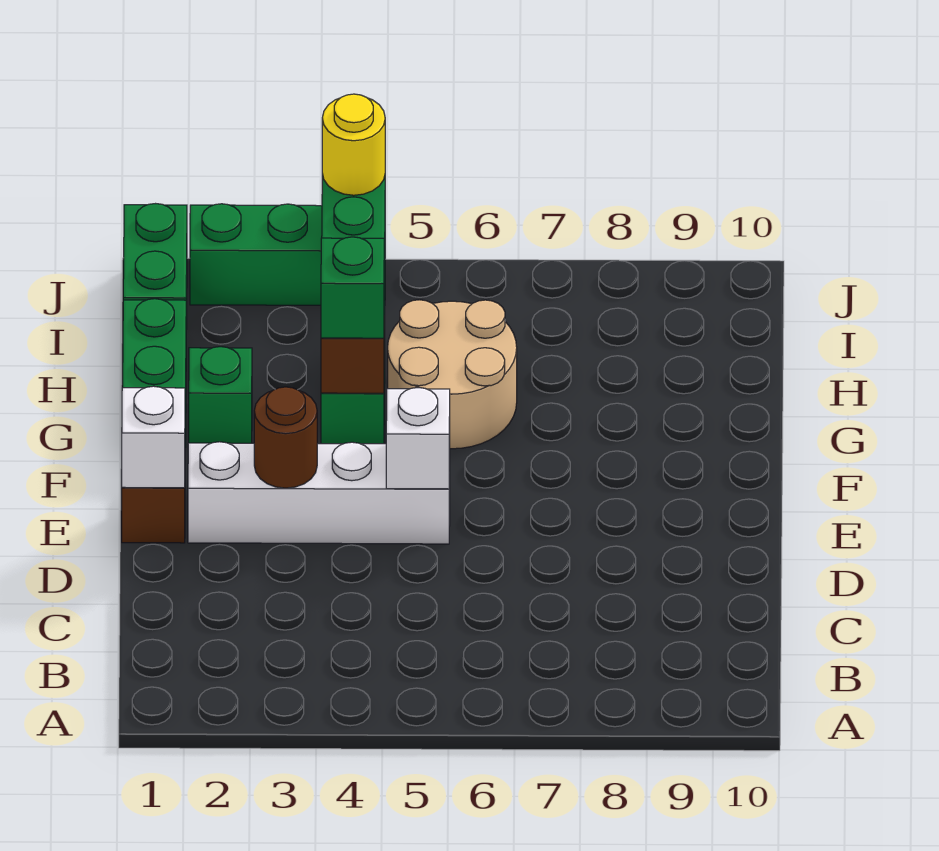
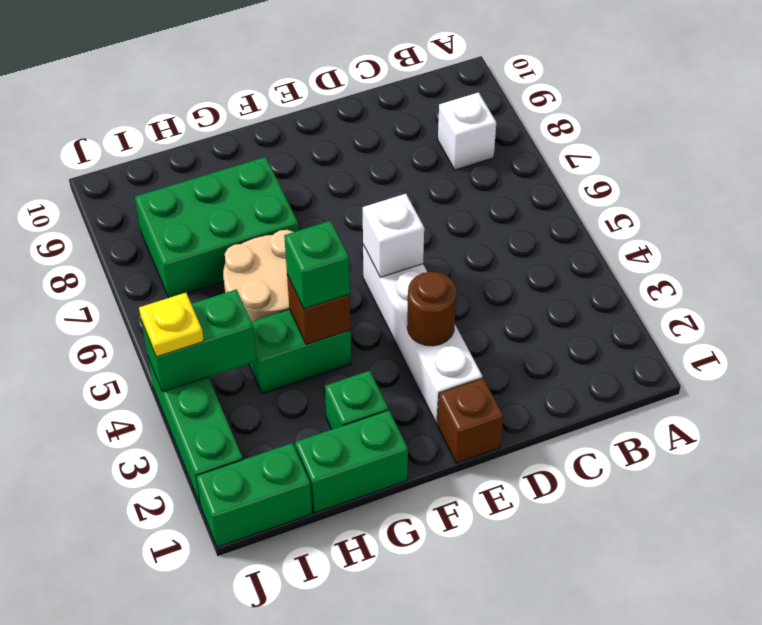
white 1x1 brick [122,386,185,488] -> white 1x1 brick moved to [438,92,496,170]
none -> green 2x3 brick [135,157,298,298]
yellow 1x1 round brick [322,94,385,195] -> yellow 1x1 plate [139,293,204,357]

